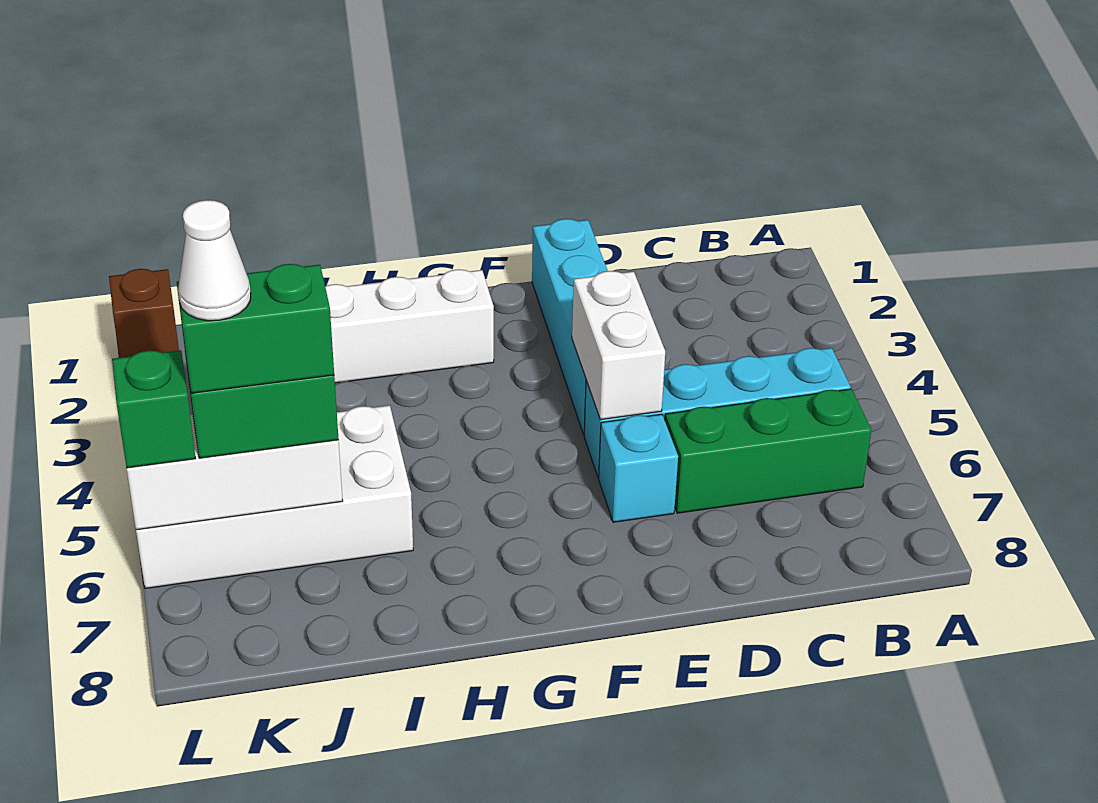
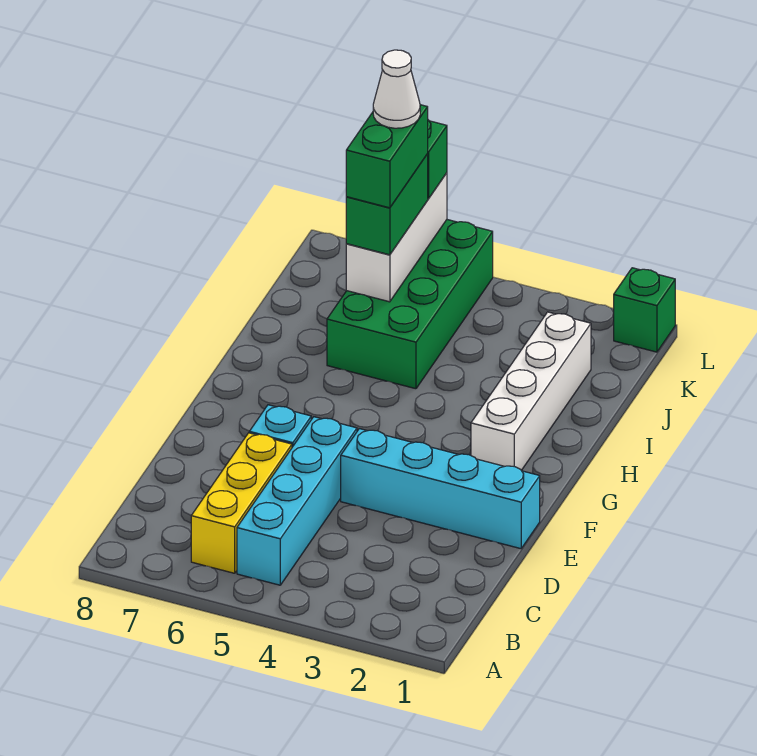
green 1x3 brick [665,389,871,513] -> yellow 1x3 brick [191,433,292,573]
white 1x2 brick [572,271,665,420] -> none
white 2x4 brick [136,405,413,589] -> green 2x4 brick [327,220,493,389]
brown 1x1 brick [109,269,179,358] -> green 1x1 brick [614,268,675,352]

